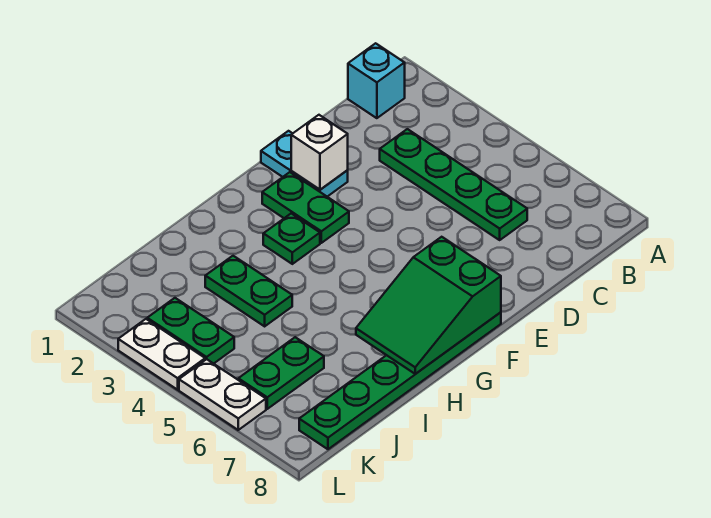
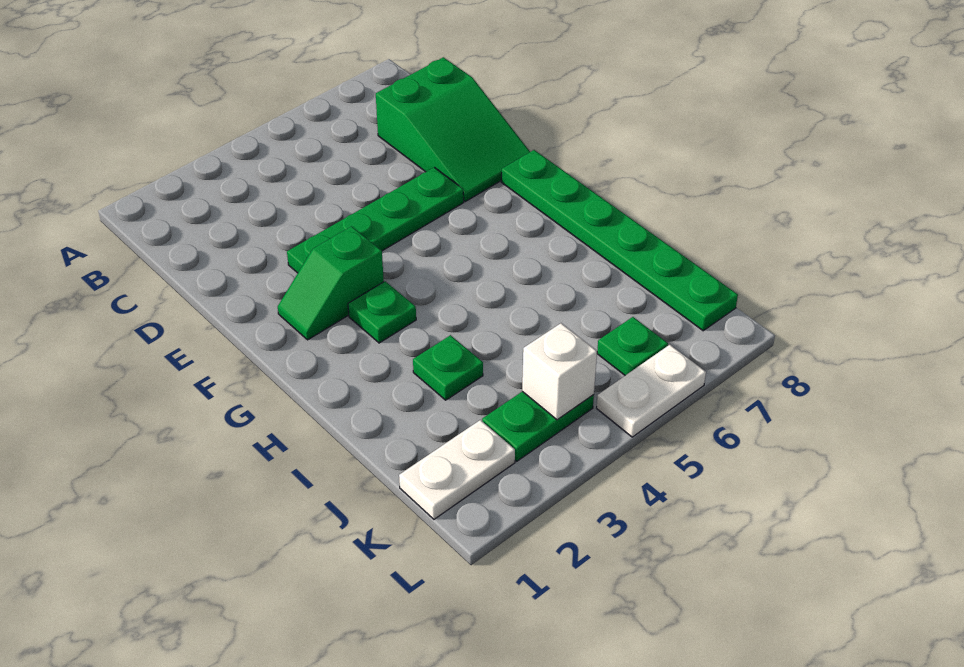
cyan 1x1 brick [348,43,405,118] -> none
green 1x4 plate [380,129,527,240] -> green 1x4 plate moved to [287,167,464,273]
cyan 1x2 plate [261,131,348,197] -> none
white 1x1 brick [291,115,348,190] -> white 1x1 brick moved to [522,323,597,420]
green 1x2 plate [262,172,349,243] -> green 1x2 slope [278,226,384,340]
green 2x3 slope [356,237,501,374] -> green 2x3 slope moved to [376,57,530,201]
green 1x2 plate [205,256,292,326] -> green 1x1 plate [413,335,483,400]
green 1x2 plate [238,337,324,409] -> green 1x1 plate [597,317,668,375]
white 1x2 plate [118,319,205,390] -> white 1x2 plate moved to [399,420,515,519]

